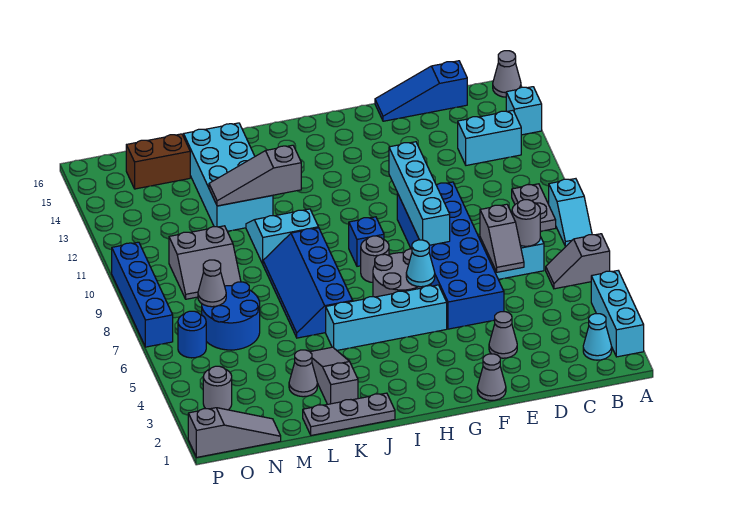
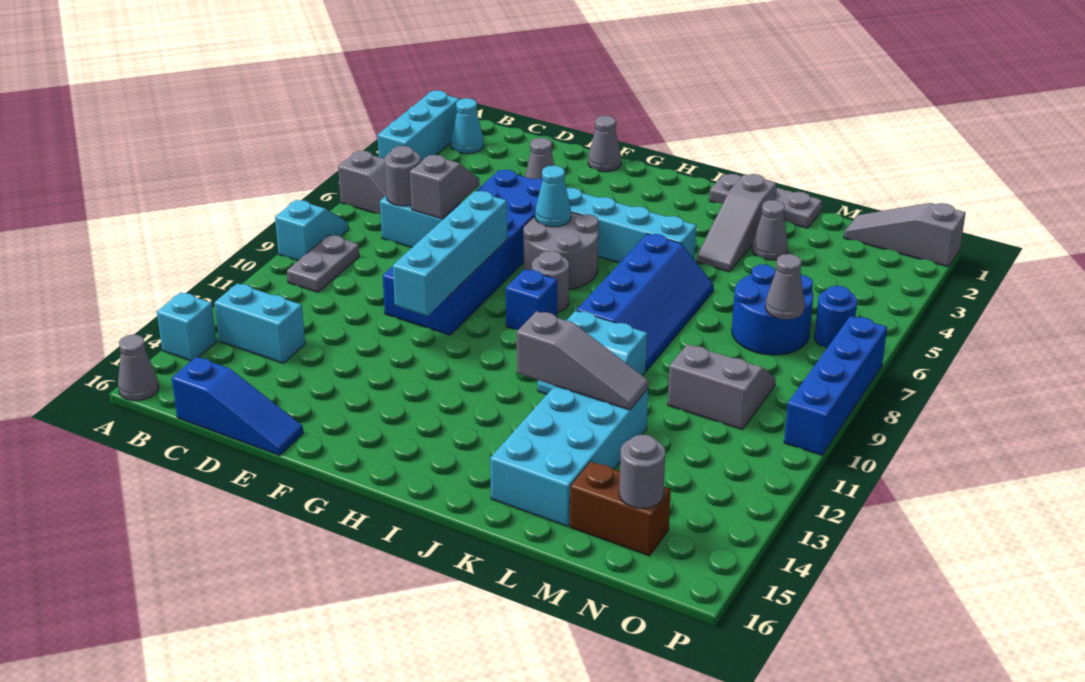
grey 1x1 round brick [203,366,232,410] -> grey 1x1 round brick moved to [619,434,665,508]

